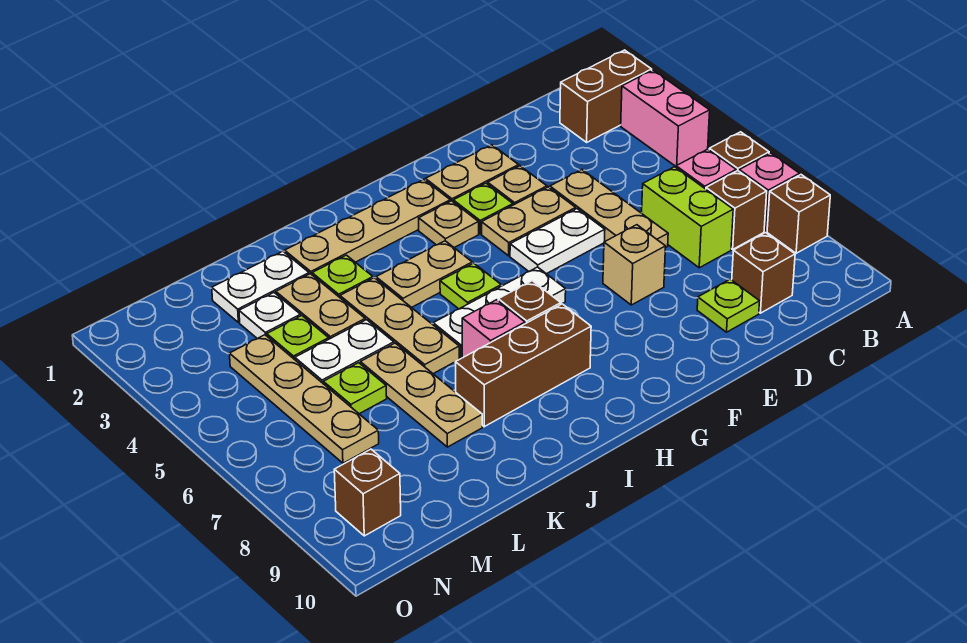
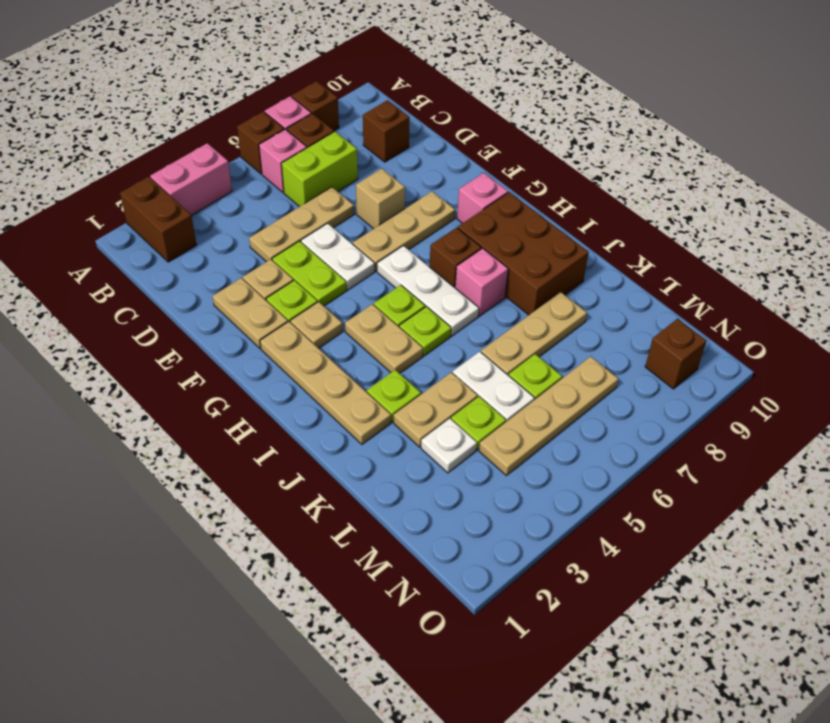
lime 1x1 plate [697,279,760,332] -> lime 1x1 plate moved to [399,307,451,356]
tan 1x2 plate [482,187,576,256] -> lime 1x2 plate [272,241,347,306]
none -> pink 1x1 brick [457,173,508,223]
brown 1x3 brick [455,304,591,427] -> brown 2x3 brick [458,192,589,315]
tan 1x3 plate [340,278,459,374] -> tan 1x3 plate moved to [353,191,455,271]
white 1x2 plate [212,251,309,323] -> none

